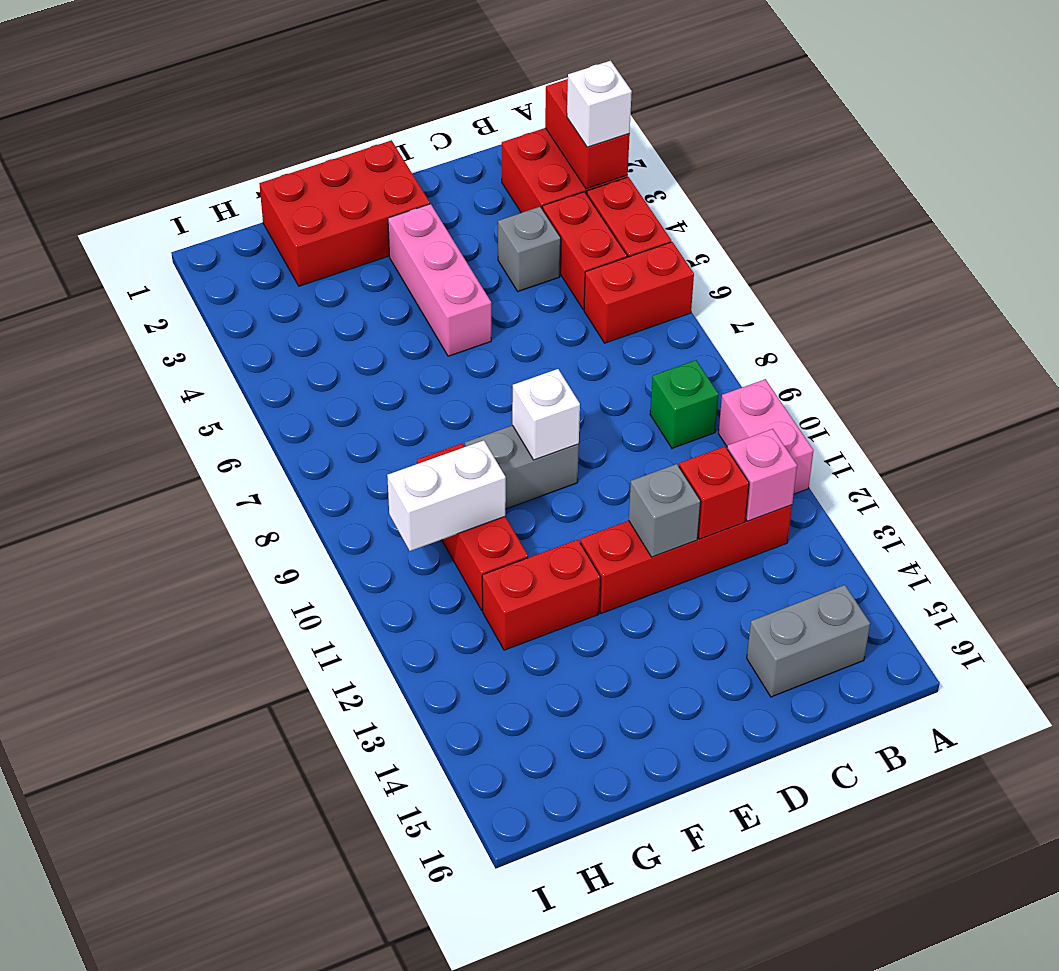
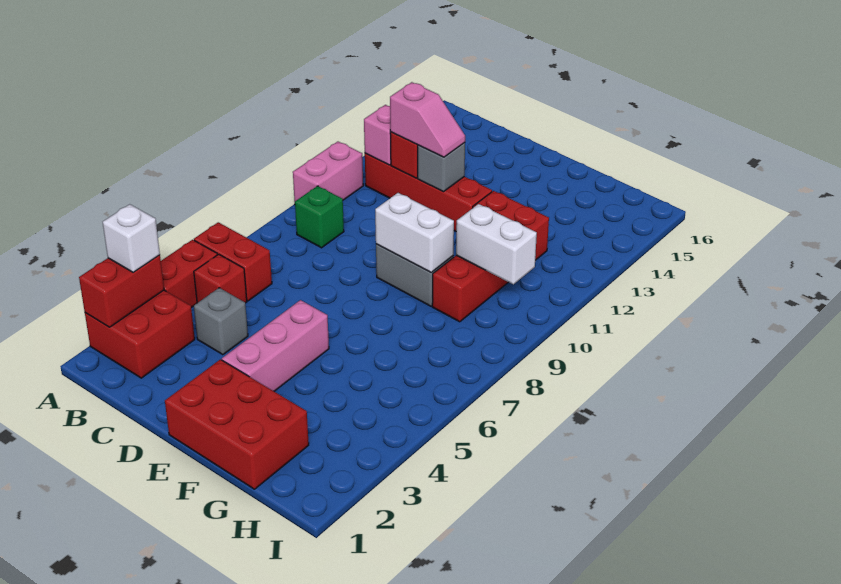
red 1x2 brick [543,192,627,310] -> red 1x1 brick [194,254,247,303]
grey 1x2 brick [747,585,870,697] -> none
none -> pink 1x2 slope [390,82,465,157]
white 1x1 brick [512,369,580,460] -> white 1x2 brick [375,193,454,272]

